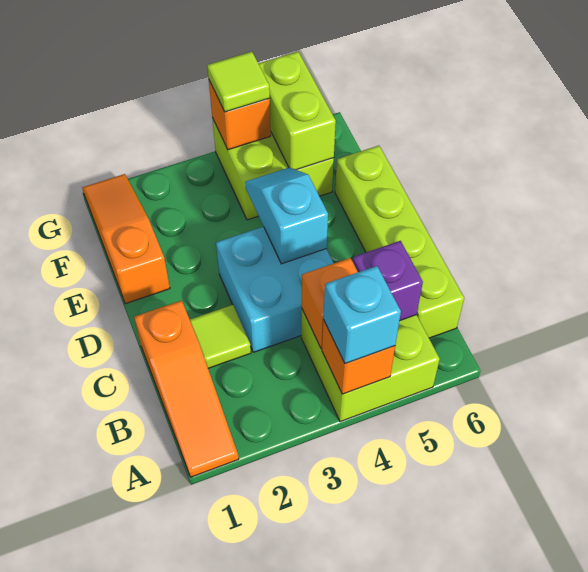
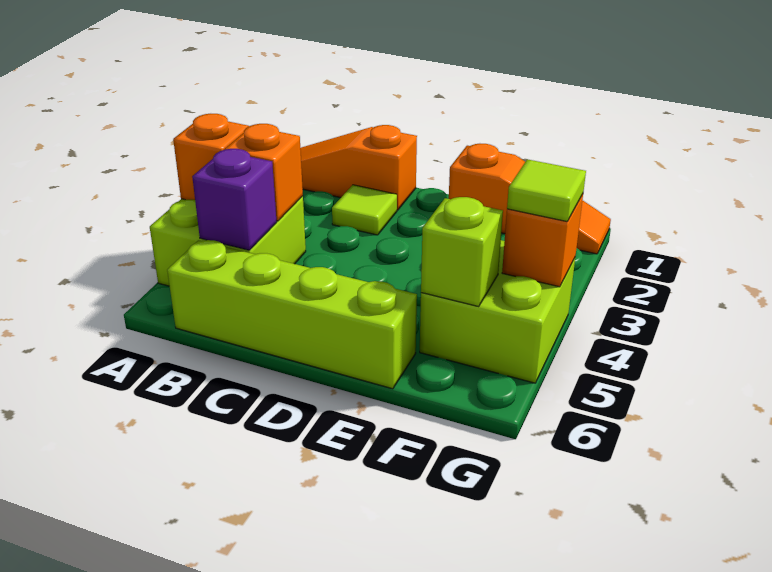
cyan 1x1 brick [323,266,401,364] -> none
cyan 2x2 brick [216,227,334,352] -> none
cyan 1x2 slope [245,167,328,264] -> none
lime 1x2 brick [258,52,336,170] -> lime 1x1 brick [421,197,503,306]

